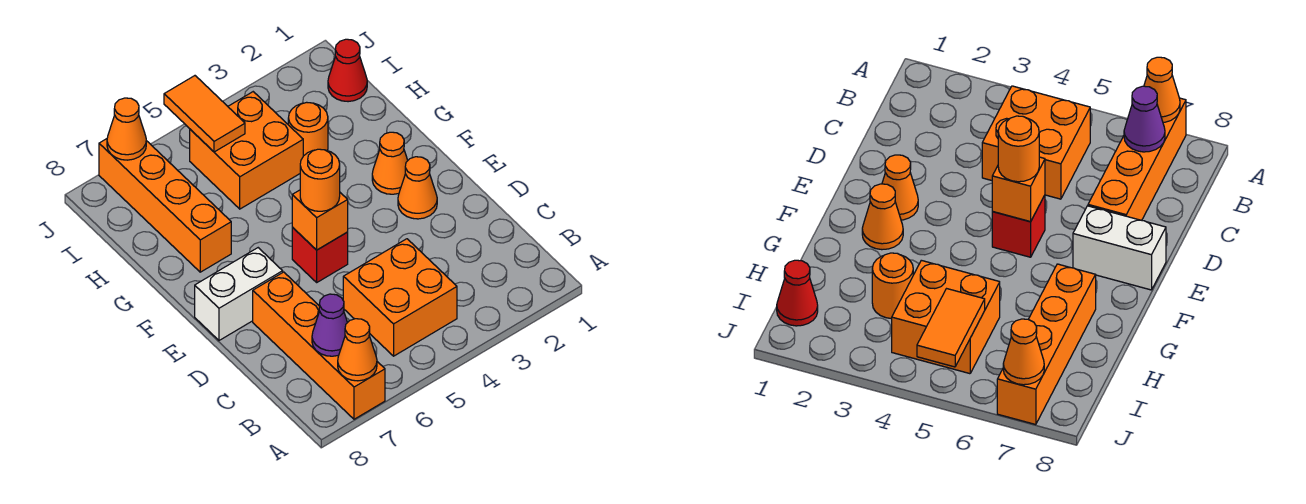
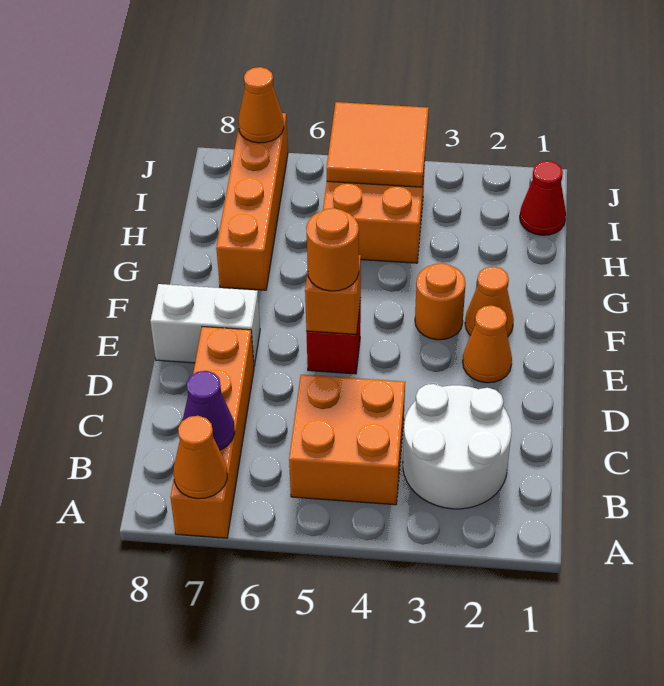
none -> white 2x2 round brick [403,384,512,509]
orange 1x1 round brick [288,102,328,156] -> orange 1x1 round brick moved to [415,263,466,340]
orange 1x2 tile [164,76,245,152] -> orange 2x2 tile [327,102,429,187]

